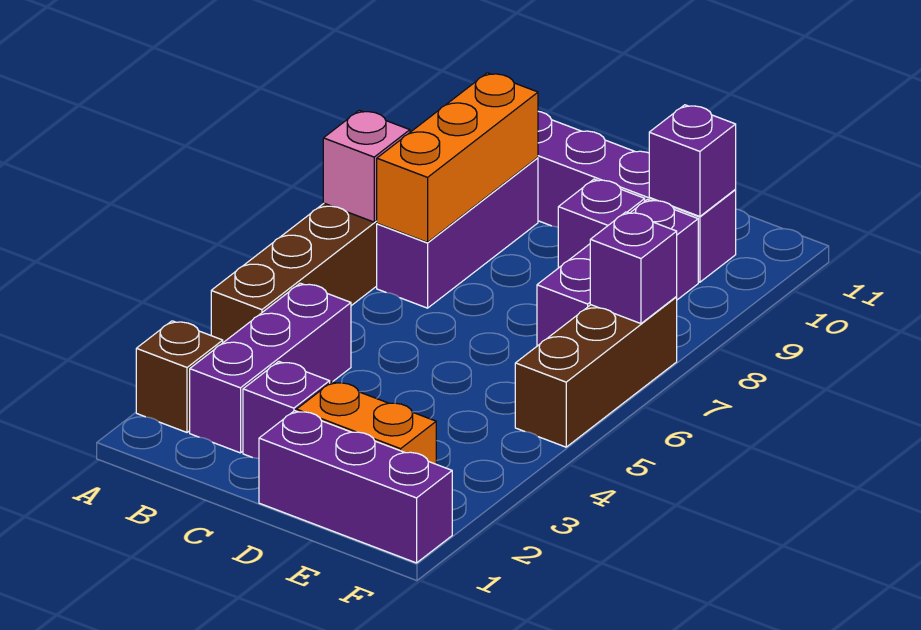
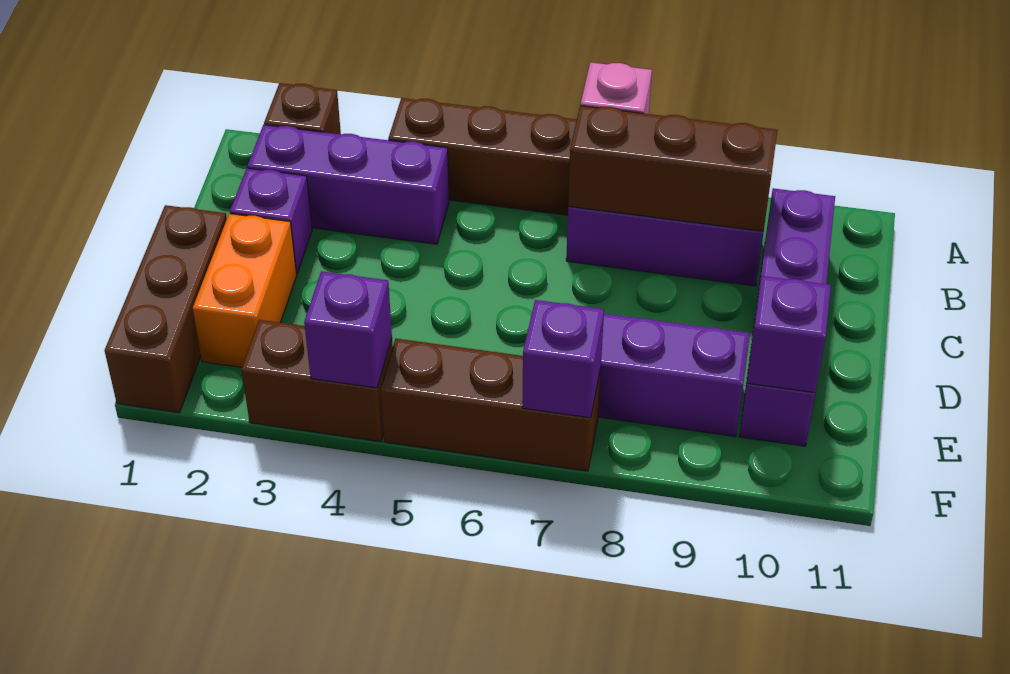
orange 1x3 brick [377,73,538,242] -> brown 1x3 brick [568,106,777,231]
purple 1x3 brick [259,411,452,563] -> brown 1x3 brick [105,205,227,413]
purple 1x1 brick [558,179,645,268] -> purple 1x1 brick moved to [304,271,392,388]
none -> brown 1x2 brick [241,320,393,442]

